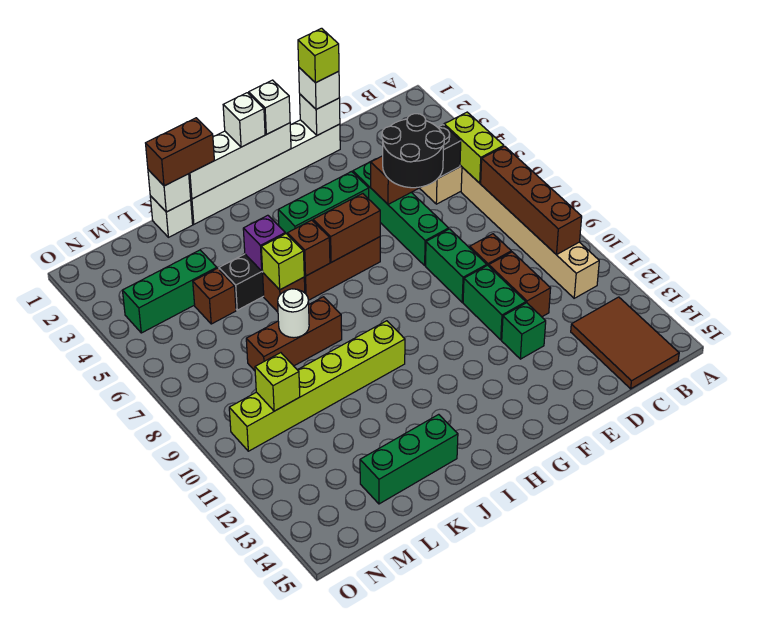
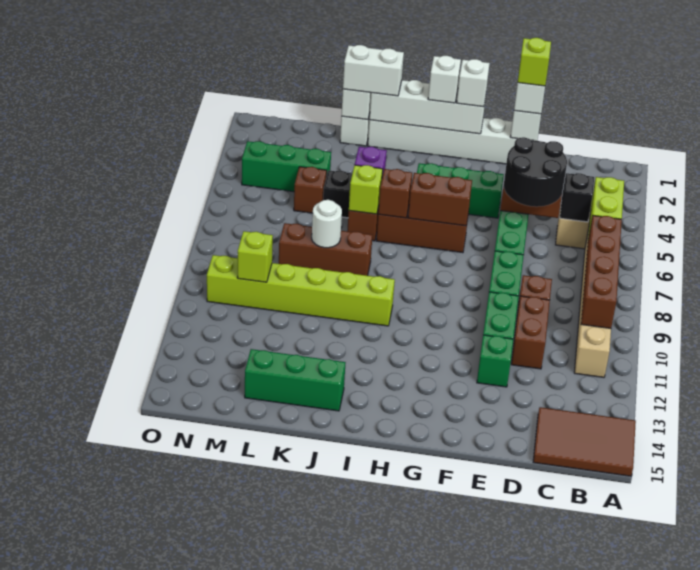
brown 2x3 tile [571,297,679,389] -> brown 2x3 tile turned to [533,407,636,476]
brown 1x2 brick [146,118,214,186] -> white 1x2 brick [343,45,404,96]

